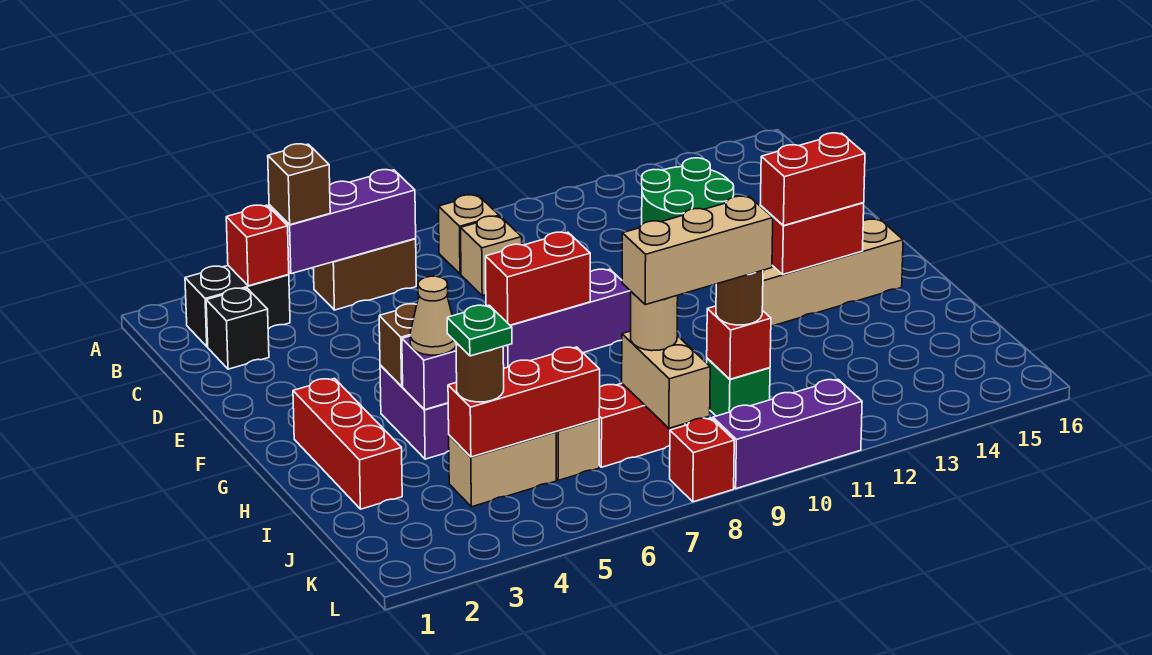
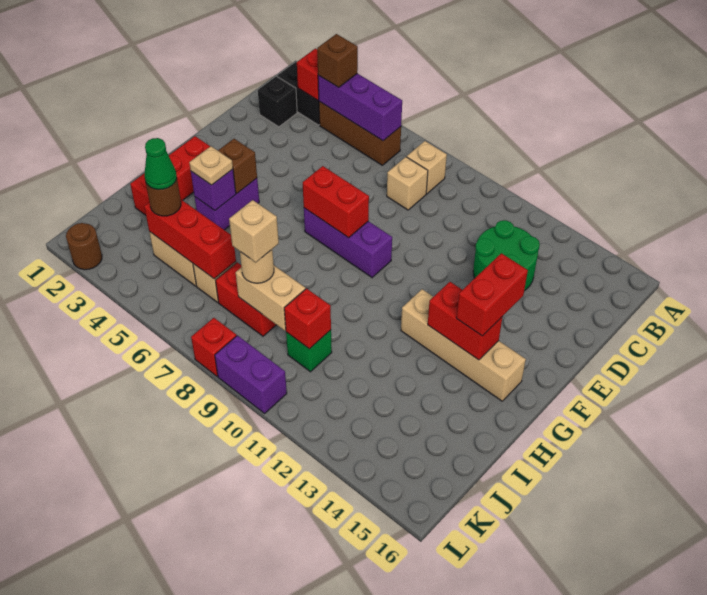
brown 1x2 brick [313,239,416,310] -> brown 1x3 brick [319,102,401,165]
red 1x2 brick [760,133,865,226] -> red 1x2 brick turned to [456,253,528,336]
tan 1x1 cone [410,276,456,355] -> tan 1x1 plate [189,146,233,185]
green 1x1 plate [447,305,512,356] -> green 1x1 cone [144,138,177,190]
tan 1x2 brick [622,331,710,428] -> tan 1x2 brick turned to [236,266,305,331]
tan 1x3 brick [622,196,773,305] -> tan 1x1 brick [229,200,279,262]
brown 1x1 round brick [716,270,763,325] -> brown 1x1 round brick moved to [66,223,102,270]
purple 1x3 brick [713,380,862,489] -> purple 1x2 brick [215,336,287,413]

